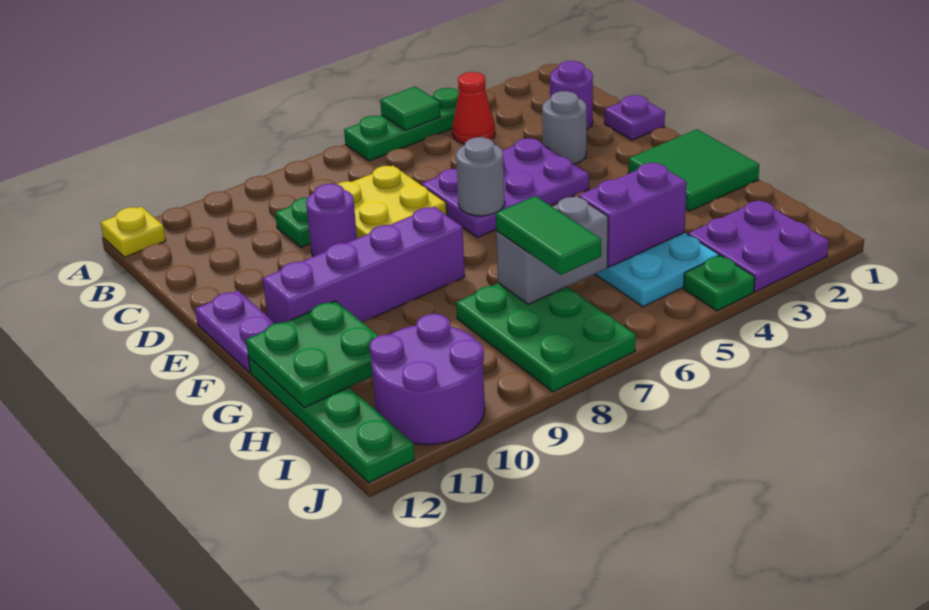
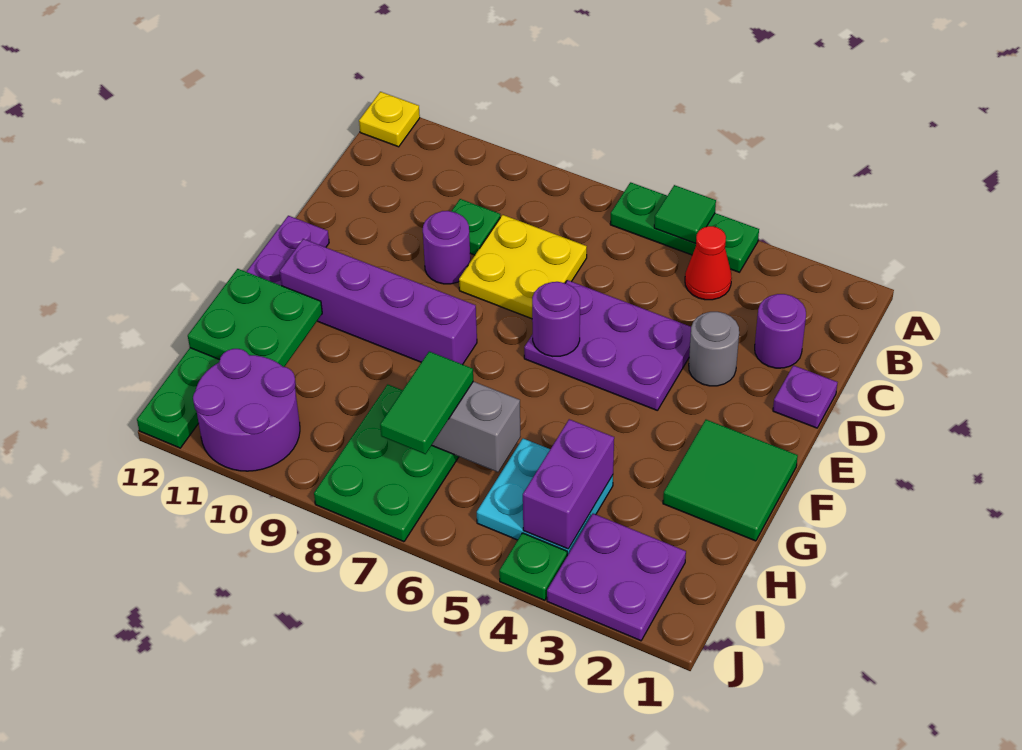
grey 1x1 round brick [456,137,505,216] -> purple 1x1 round brick [532,282,580,356]
purple 1x2 brick [578,163,687,267] -> purple 1x2 brick turned to [523,419,614,549]

